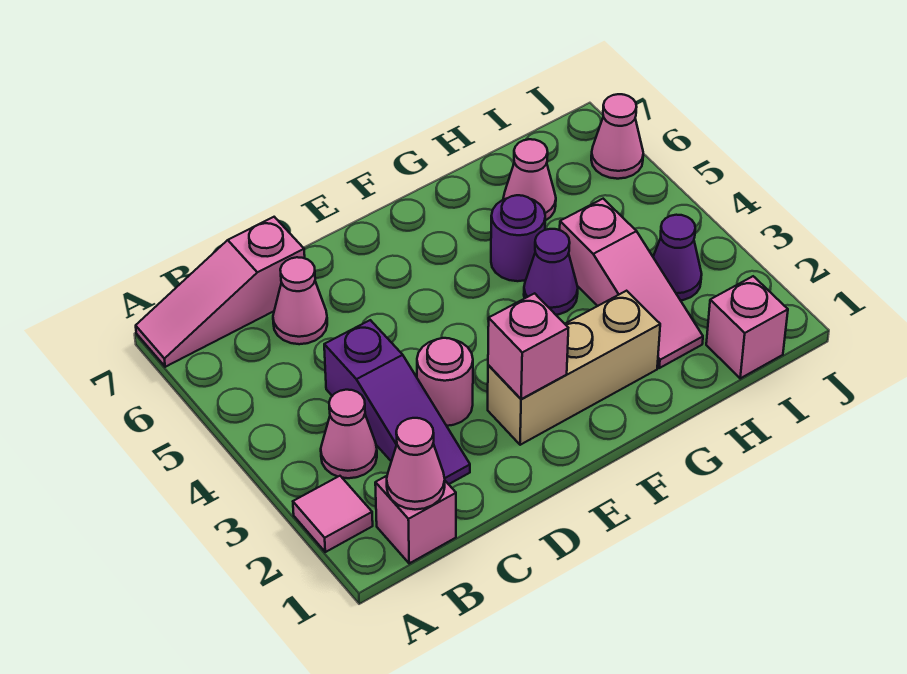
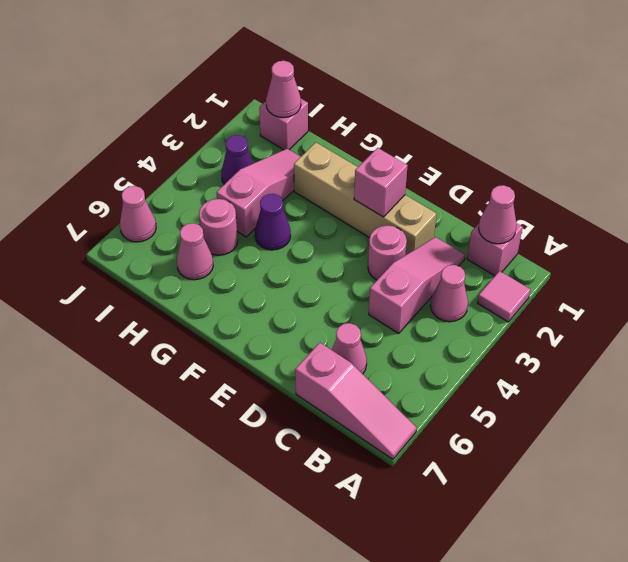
purple 1x3 slope [324,320,470,484] -> pink 1x3 slope [369,237,465,333]
tan 1x3 brick [488,291,660,445] -> tan 1x4 brick [294,143,436,255]
purple 1x1 round brick [491,195,545,281] -> none
none -> pink 1x1 round brick [199,199,238,255]
none -> pink 1x1 cone [266,61,301,118]

